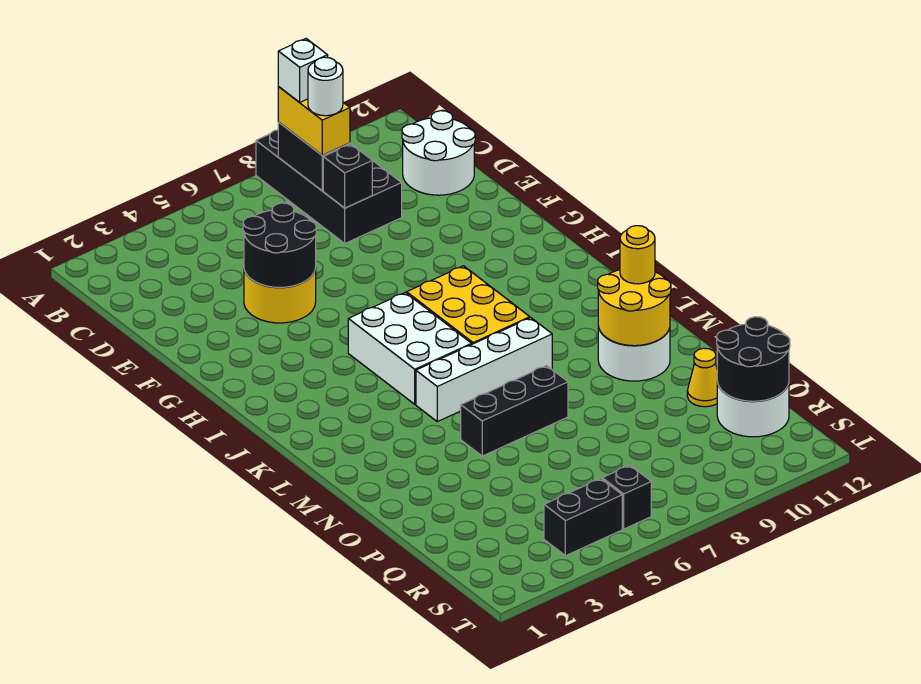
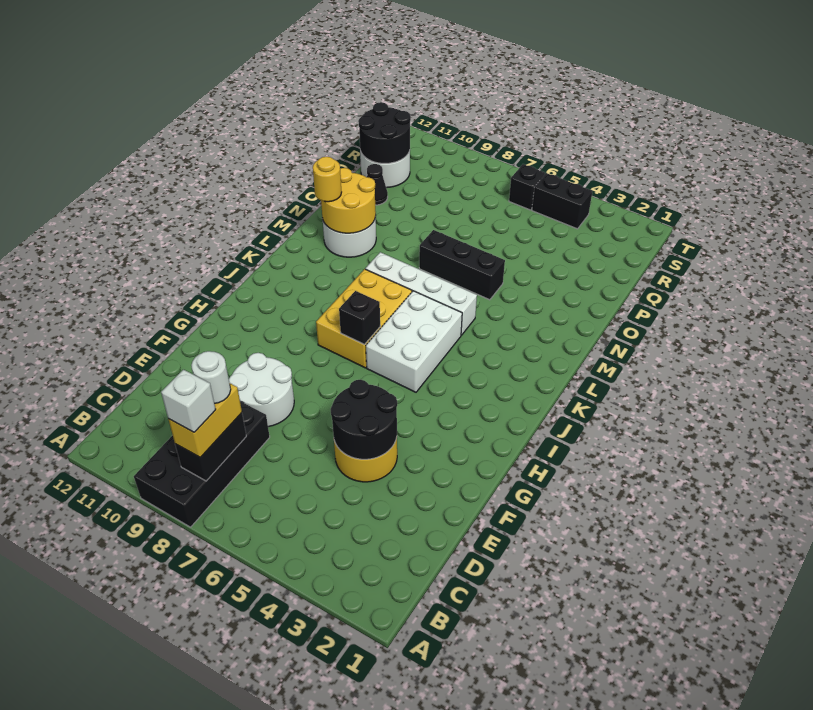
white 2x2 round brick [402,111,475,195] -> white 2x2 round brick moved to [229,353,294,427]
black 1x1 brick [323,144,372,208] -> black 1x1 brick moved to [339,291,380,345]
yellow 1x1 cone [687,348,717,407] -> black 1x1 cone [367,164,388,205]

